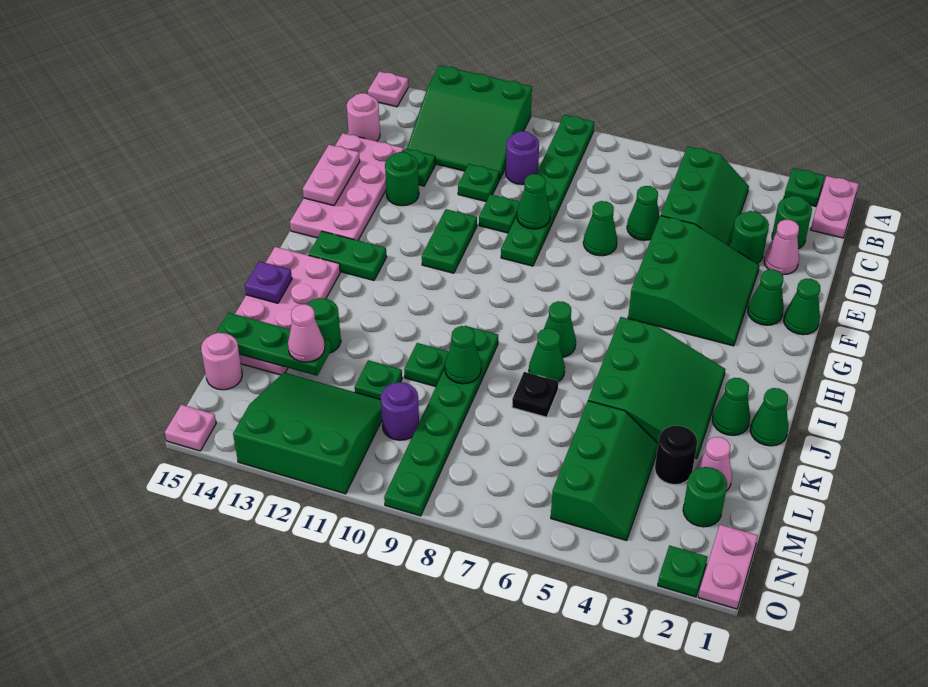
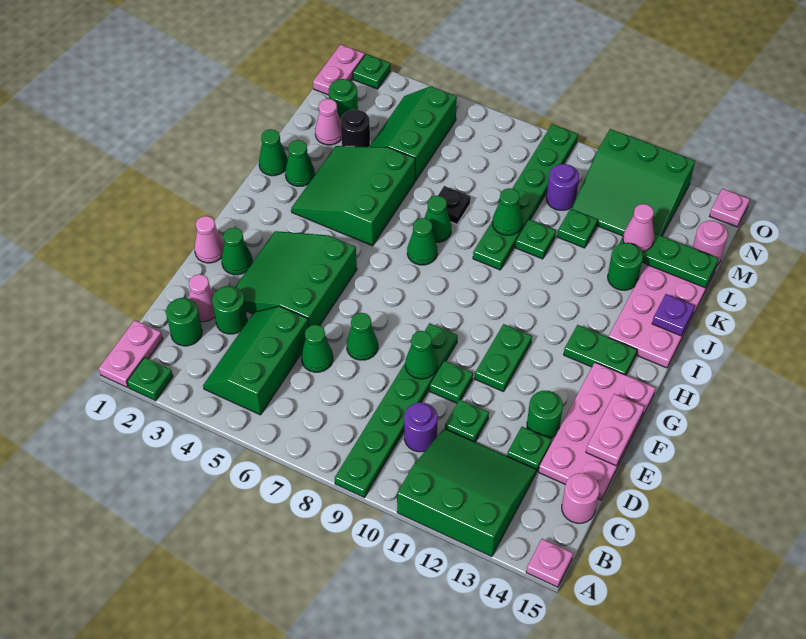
green 1x1 cone [784,279,820,335] -> pink 1x1 cone [194,216,224,263]

